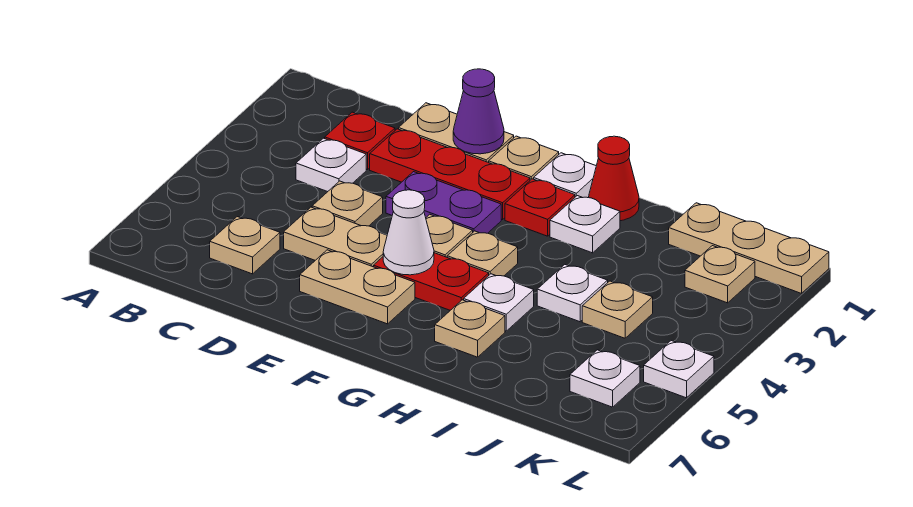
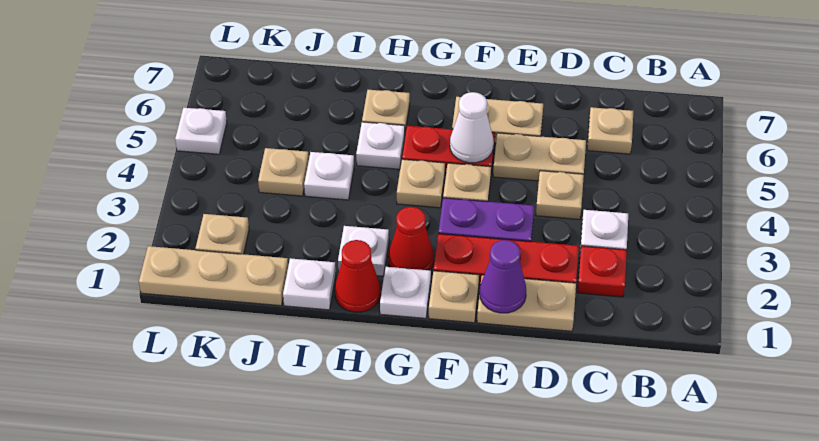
red 1x1 plate [505,179,575,236] -> red 1x1 cone [388,207,434,270]
white 1x1 plate [570,350,640,407] -> white 1x1 plate moved to [283,258,336,310]

